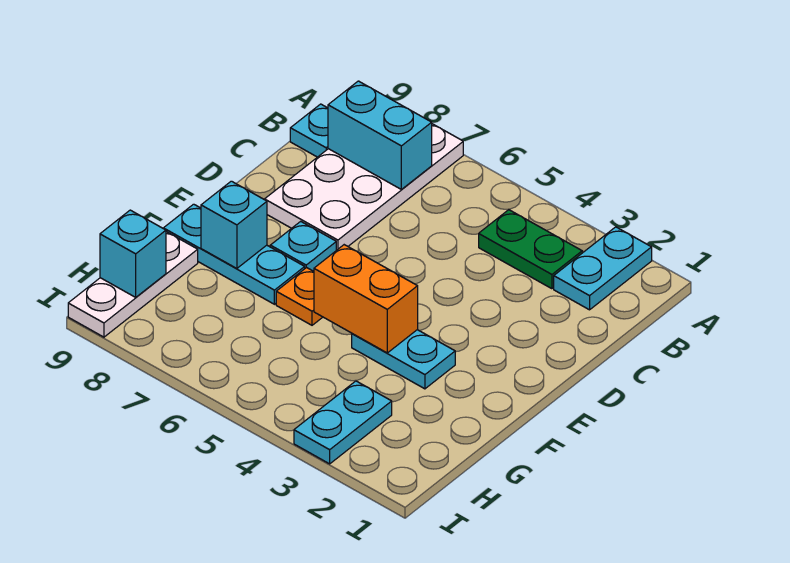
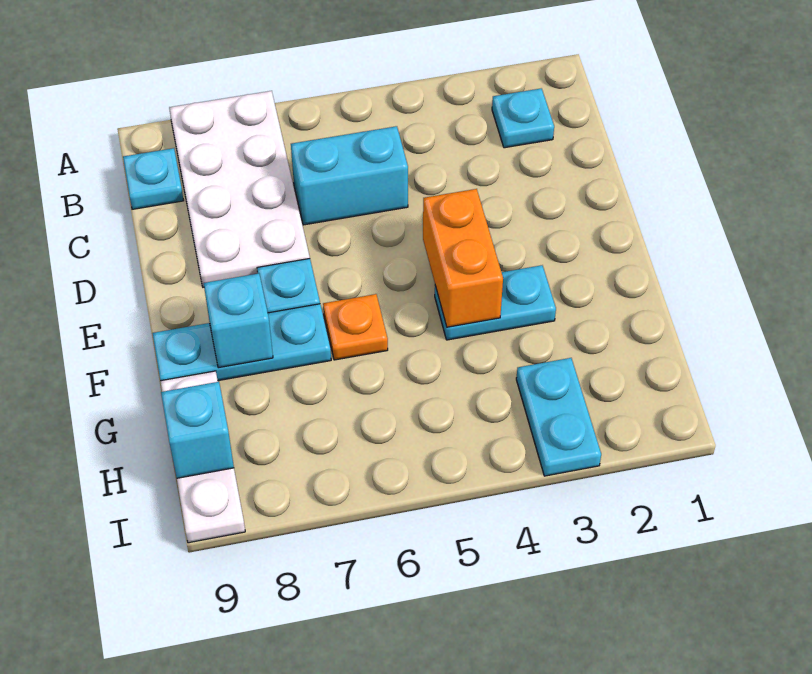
cyan 1x2 plate [554,227,652,310] -> cyan 1x1 plate [492,88,554,148]
green 1x2 plate [479,210,582,289] -> none
cyan 1x2 brick [328,81,432,189] -> cyan 1x2 brick moved to [291,126,408,225]
orange 1x2 brick [314,245,418,353] -> orange 1x2 brick turned to [423,189,503,327]

